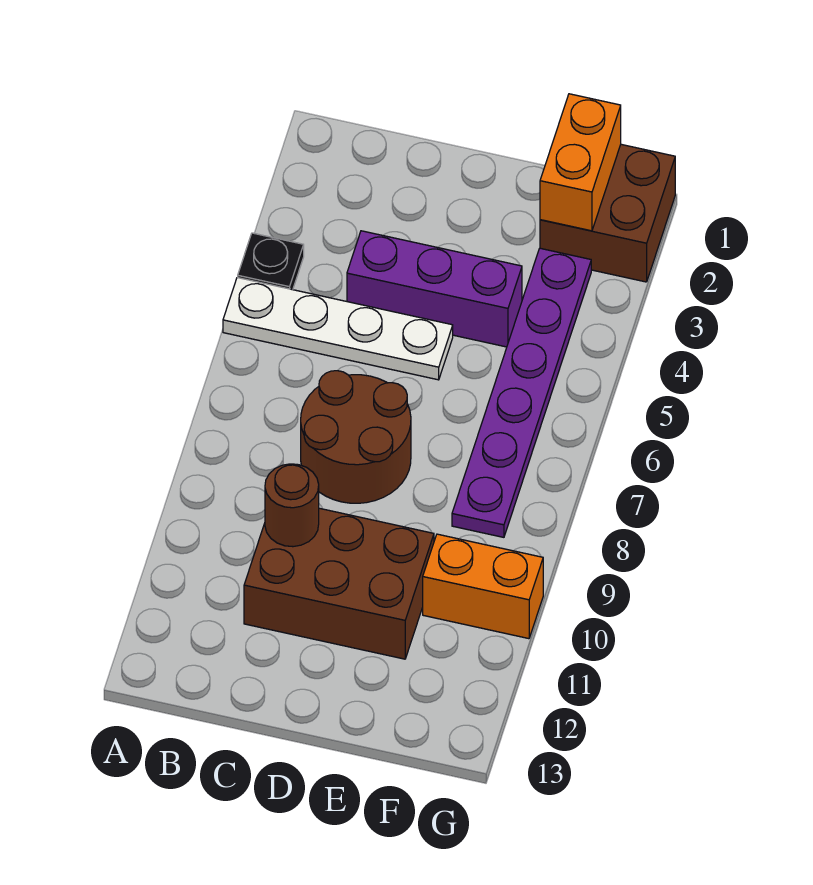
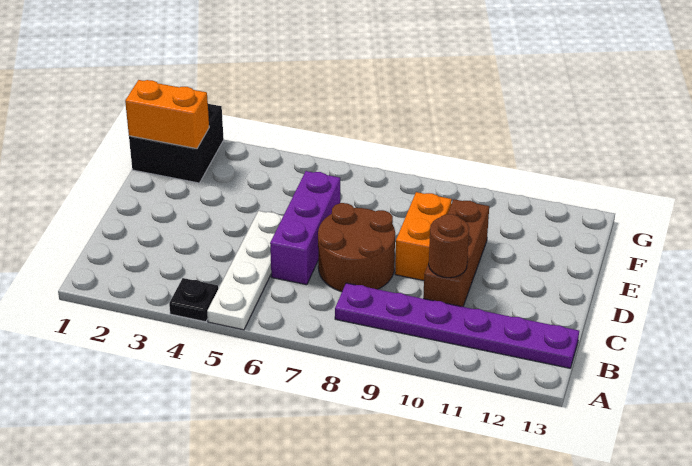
purple 1x3 brick [347,231,522,347] -> purple 1x3 brick moved to [270,171,340,285]
brown 2x3 brick [244,508,434,659] -> brown 1x3 brick [423,199,489,307]
brown 2x2 brick [540,144,675,282] -> black 2x2 brick [129,104,224,183]
purple 1x6 plate [452,248,591,537] -> purple 1x6 plate moved to [335,283,579,368]
orange 1x2 brick [423,534,543,639] -> orange 1x2 brick moved to [395,192,452,280]

